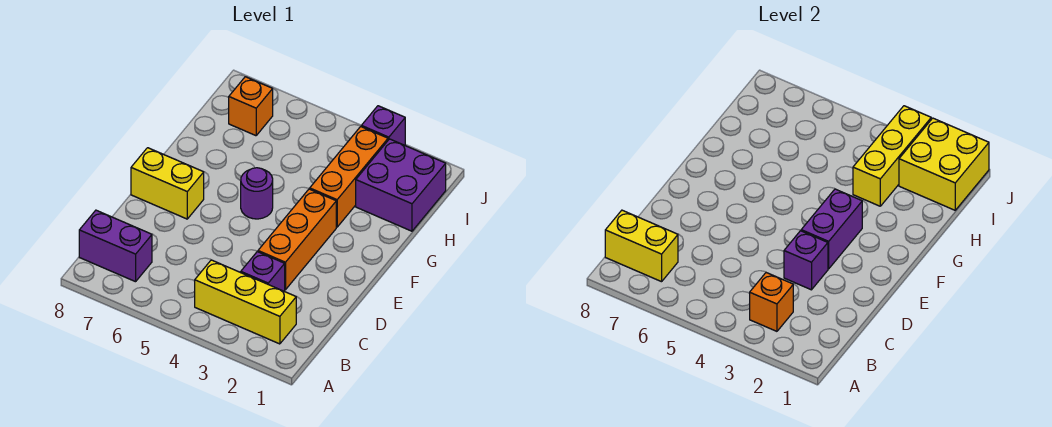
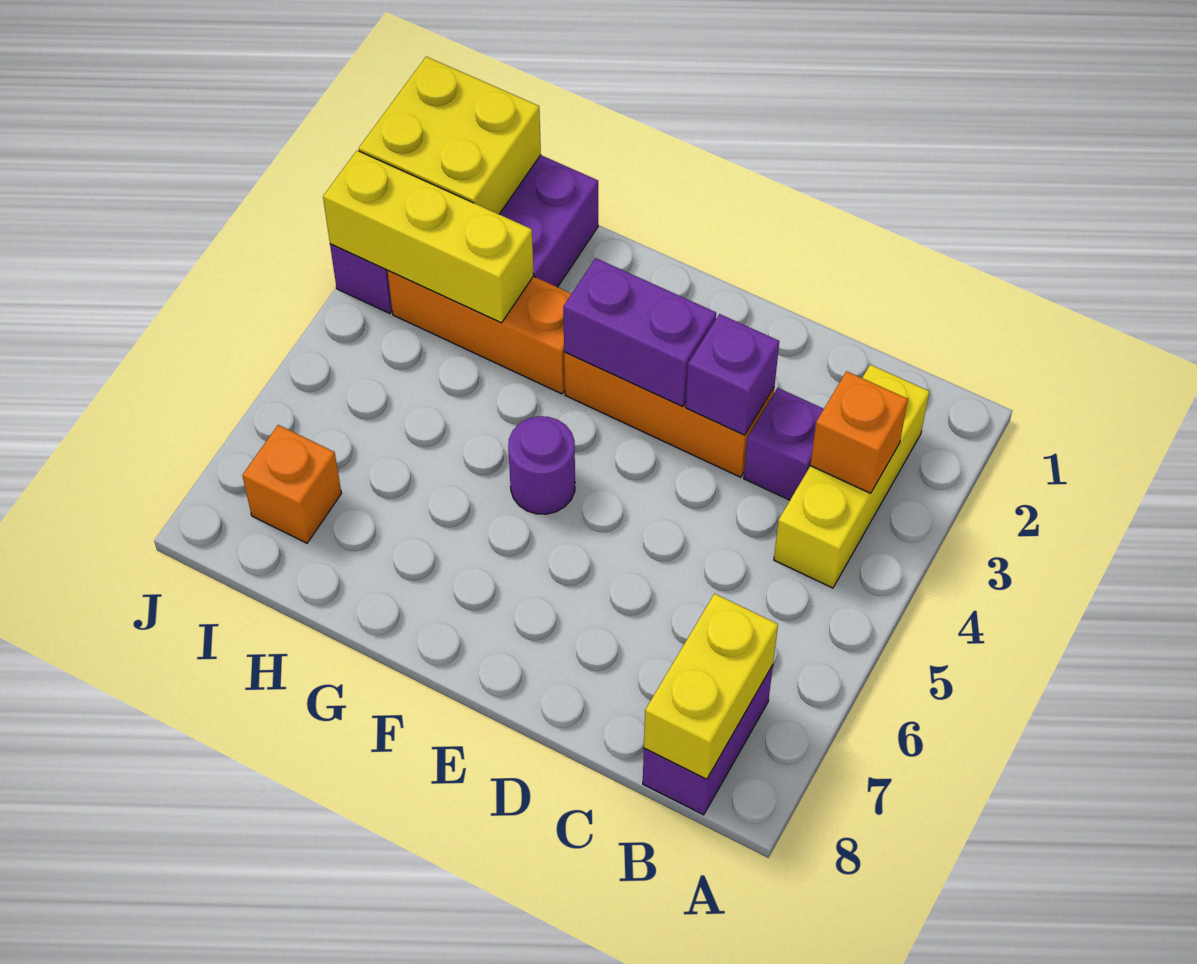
yellow 1x2 brick [131,148,204,219] -> none

